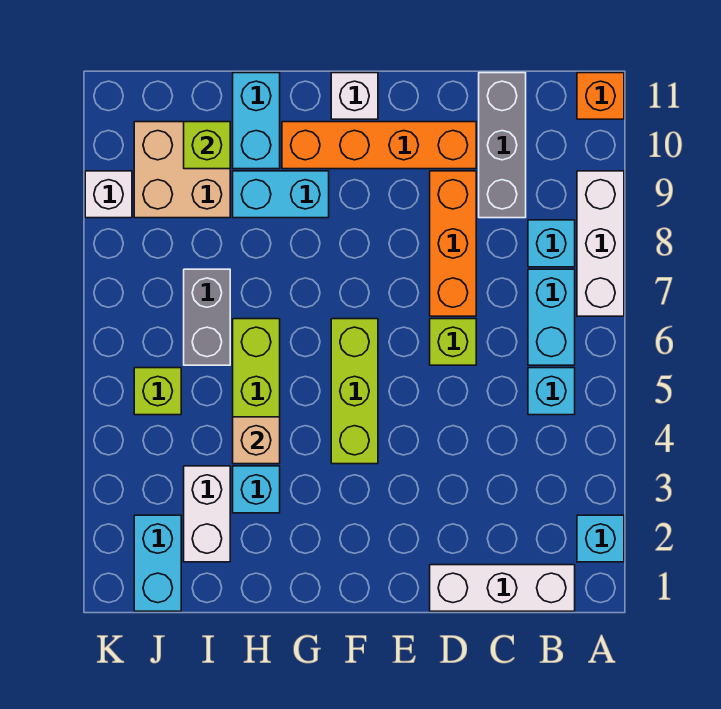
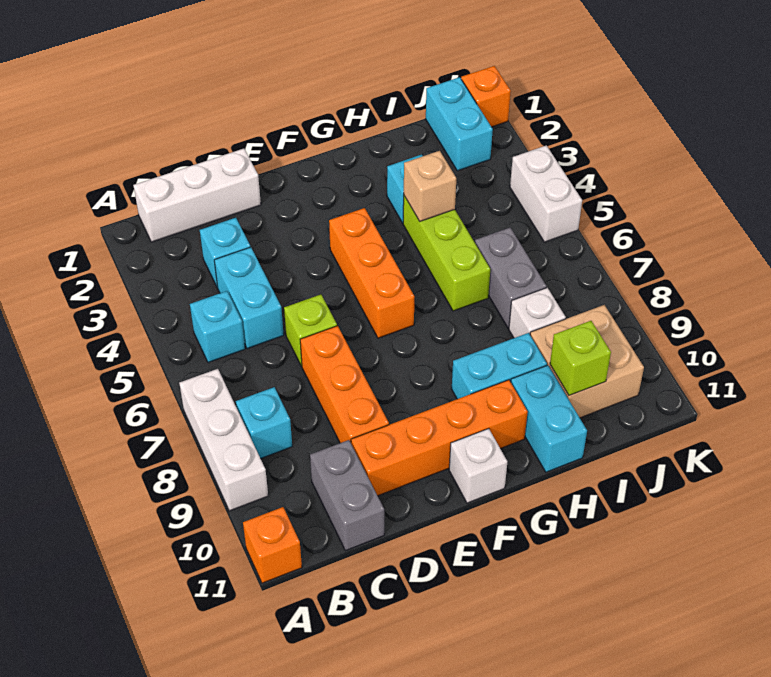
cyan 1x1 brick [577,515,624,562] -> cyan 1x1 brick moved to [200,218,250,288]
cyan 1x2 brick [528,269,575,365] -> cyan 1x2 brick moved to [214,247,284,349]
grey 1x3 brick [479,73,526,218] -> grey 1x2 brick [310,440,384,551]
lime 1x3 brick [331,319,378,464] -> orange 1x3 brick [329,208,415,338]
white 1x2 brick [184,466,230,562] -> white 1x2 brick moved to [510,145,582,242]
lime 1x1 brick [134,368,181,415] -> none
none -> orange 1x1 brick [461,66,511,127]
white 1x1 brick [85,171,132,218] -> white 1x1 brick moved to [509,288,566,338]

